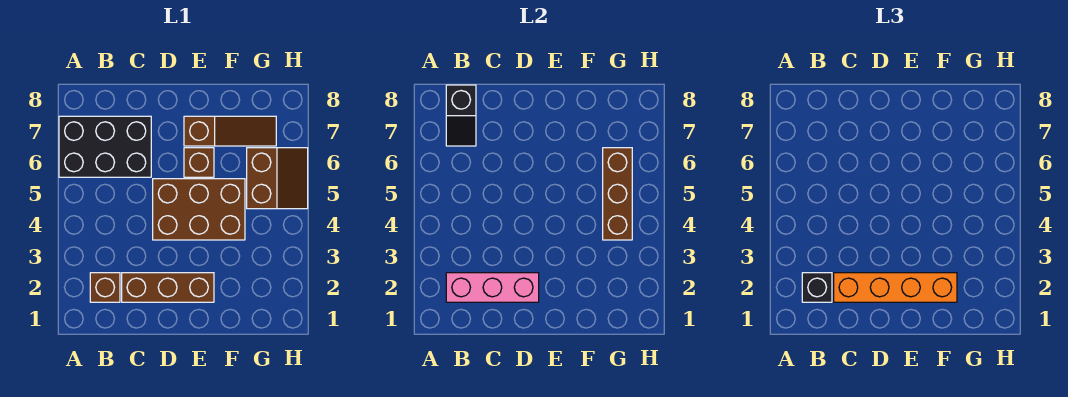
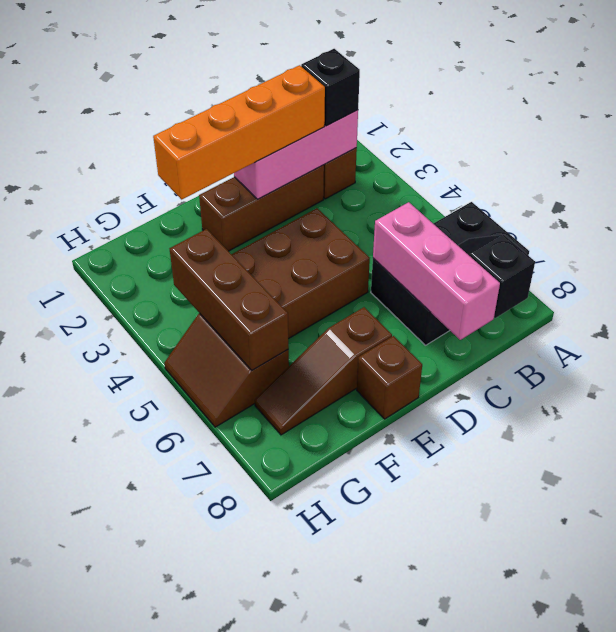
none -> pink 1x3 brick [373,202,500,340]
brown 1x1 brick [184,148,214,177] -> brown 1x1 brick moved to [357,336,422,419]

